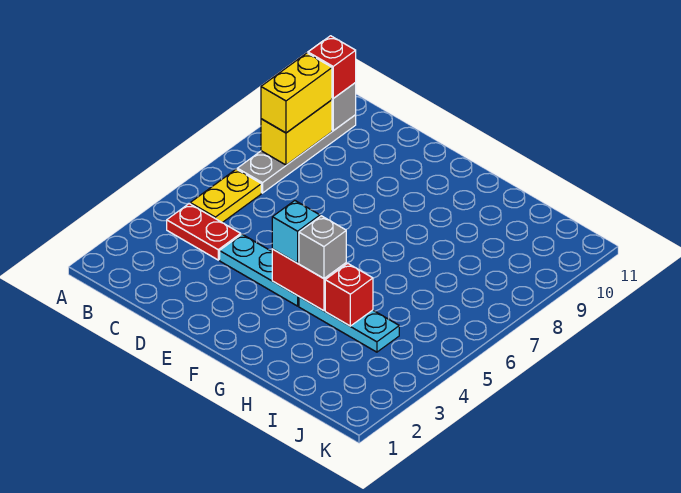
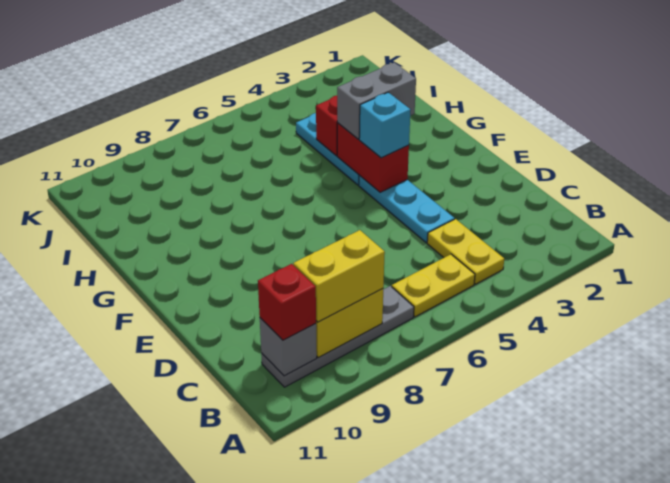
red 1x2 plate [167,204,241,260] -> yellow 1x2 plate [427,219,504,284]
grey 1x1 brick [299,216,346,278] -> grey 1x2 brick [337,62,416,139]

